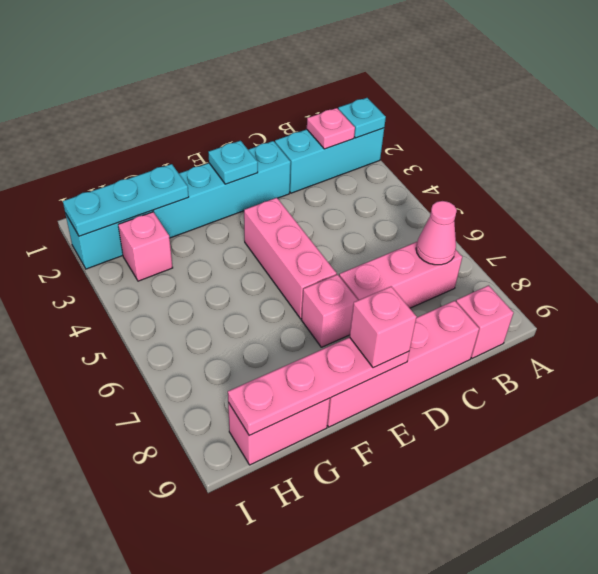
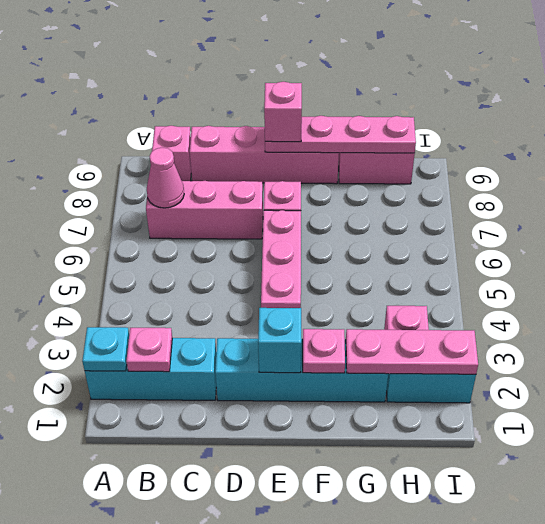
cyan 1x1 plate [208,141,258,184] -> cyan 1x1 brick [258,308,301,373]
none -> pink 1x1 plate [303,329,345,373]
cyan 1x3 plate [63,164,189,236] -> pink 1x3 plate [346,329,478,374]

